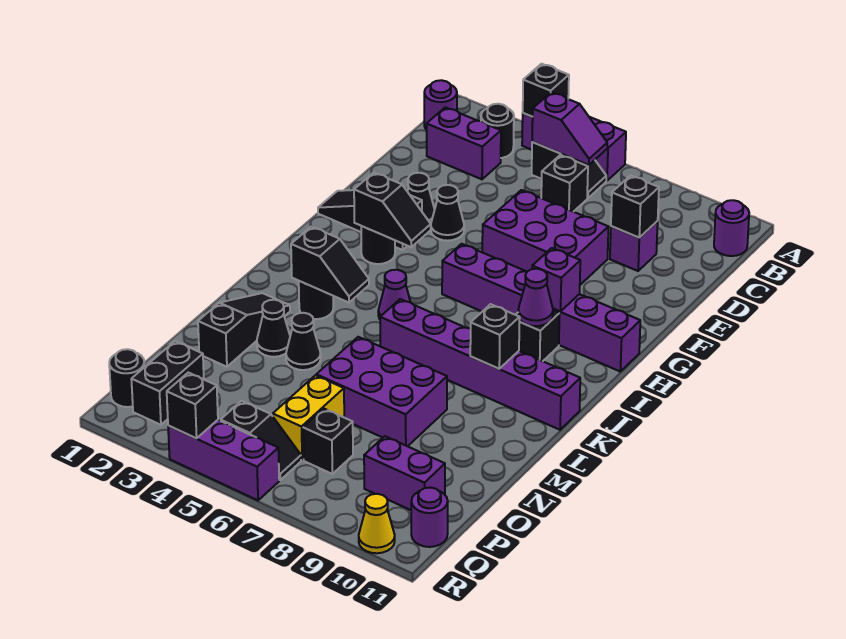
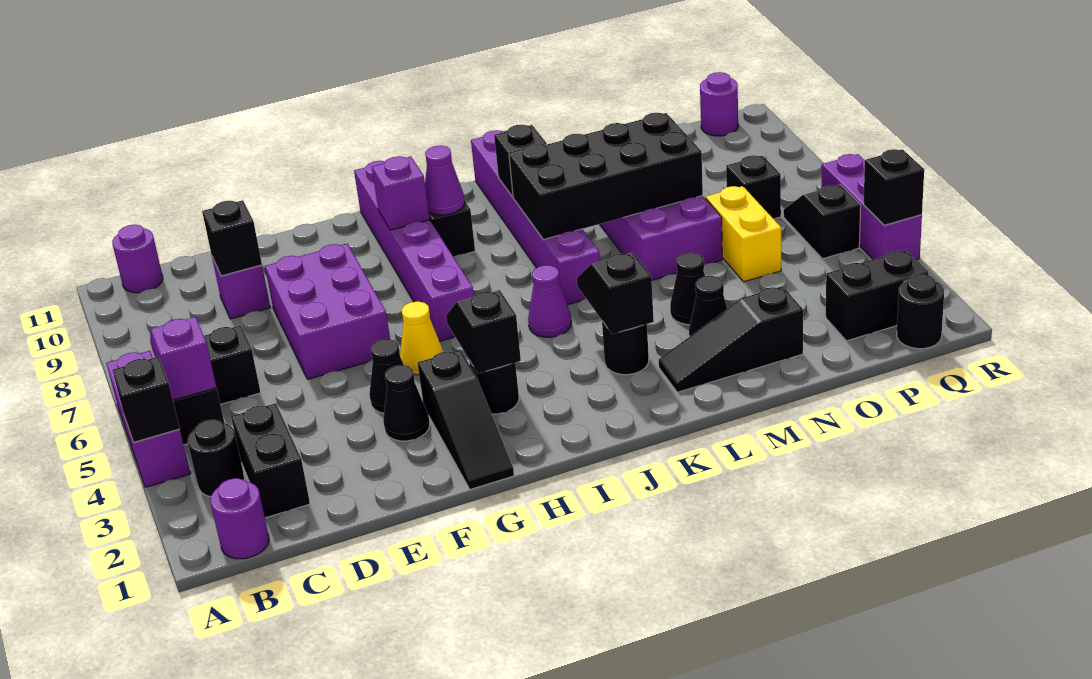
purple 1x2 brick [427,107,501,179] -> black 1x2 brick [231,403,310,518]
none -> black 2x4 brick [509,113,703,240]
yellow 1x2 brick [273,375,344,460] -> yellow 1x2 brick turned to [706,186,781,282]
purple 1x2 brick [364,436,445,510] -> none
yellow 1x1 cone [359,494,395,553] -> yellow 1x1 cone moved to [400,302,443,375]

